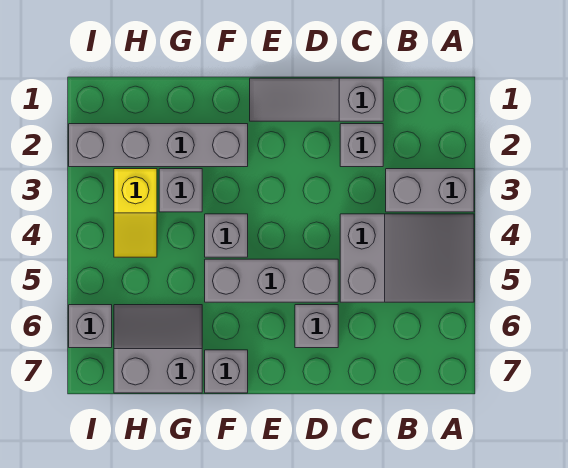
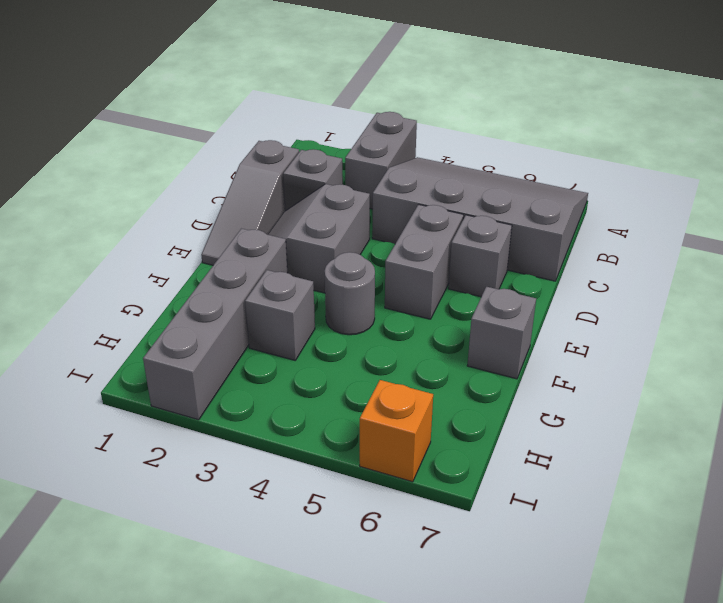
grey 2x3 slope [340,214,474,302] -> grey 3x4 slope [372,157,588,281]
grey 1x3 brick [205,259,338,302] -> grey 1x2 brick [385,204,463,319]
grey 1x1 brick [205,214,248,257] -> grey 1x1 round brick [325,252,375,335]
grey 2x2 slope [114,305,202,393] -> grey 2x2 slope moved to [268,184,370,293]
yellow 1x2 slope [114,169,157,257] -> none
grey 1x1 brick [69,305,112,348] -> orange 1x1 brick [360,380,433,482]

